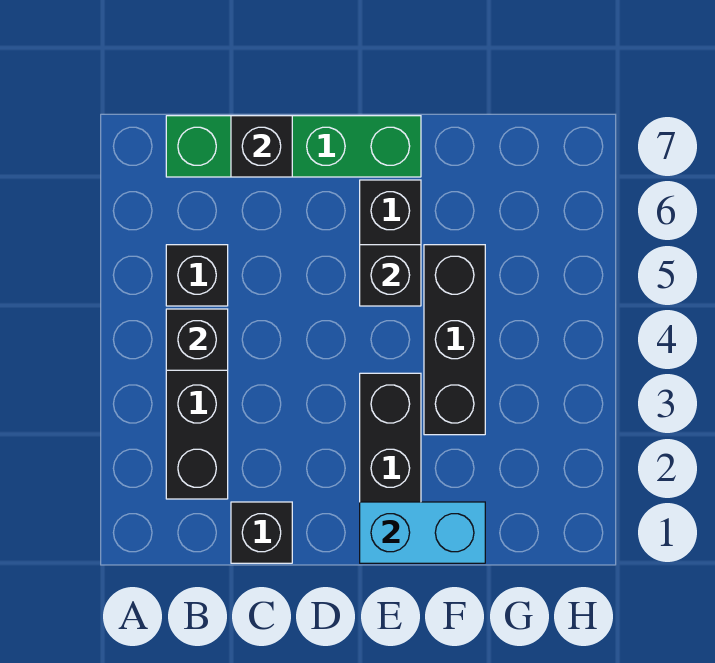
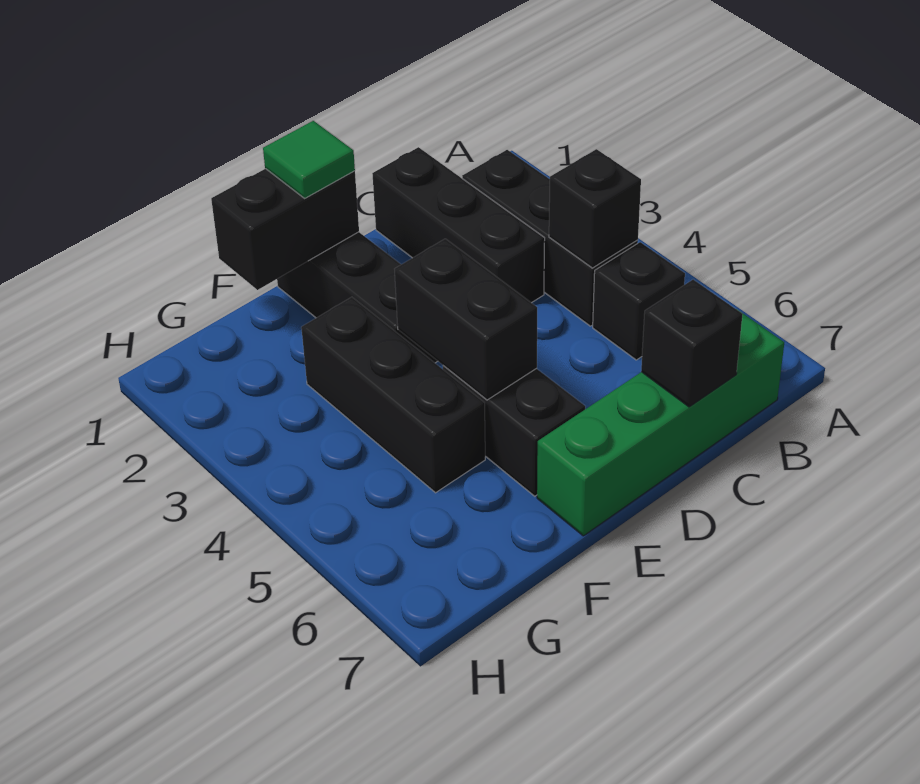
black 1x1 brick [231,502,292,563] -> black 1x3 brick [372,147,545,303]
cyan 1x2 brick [360,502,485,563] -> black 1x2 brick [211,169,359,290]
none -> green 1x1 tile [263,121,355,198]
black 1x1 brick [360,245,421,306] -> black 1x2 brick [395,239,537,400]

